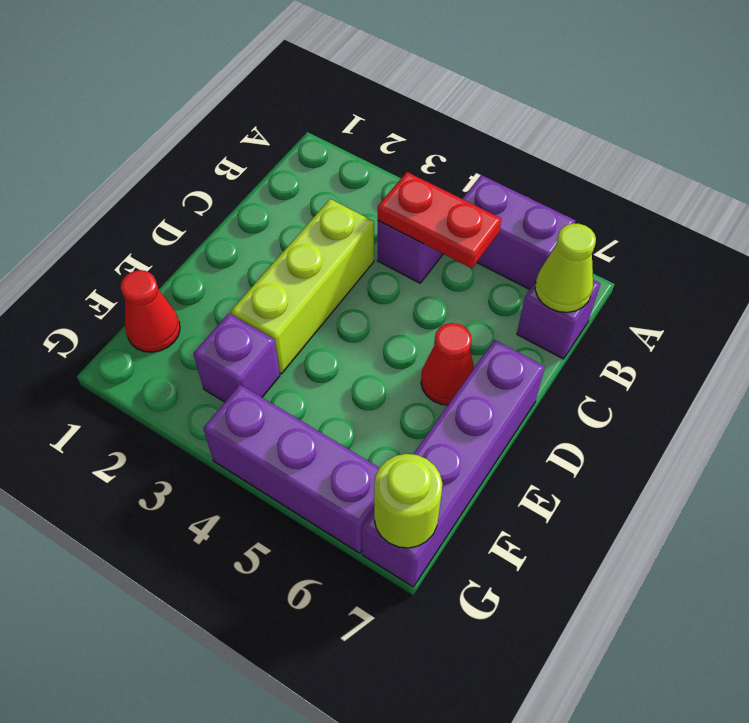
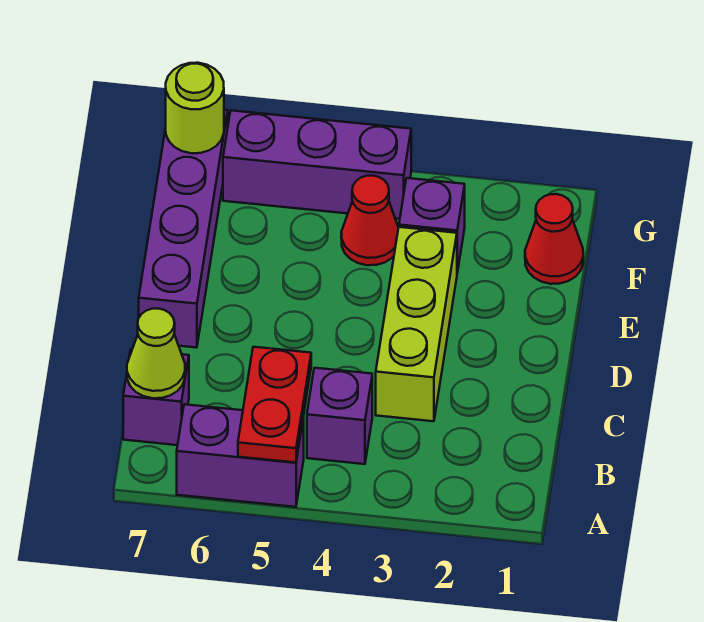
red 1x2 plate [378,172,501,268] -> red 1x2 plate turned to [238,347,311,463]
red 1x1 cone [421,323,474,405] -> red 1x1 cone moved to [341,176,399,265]

